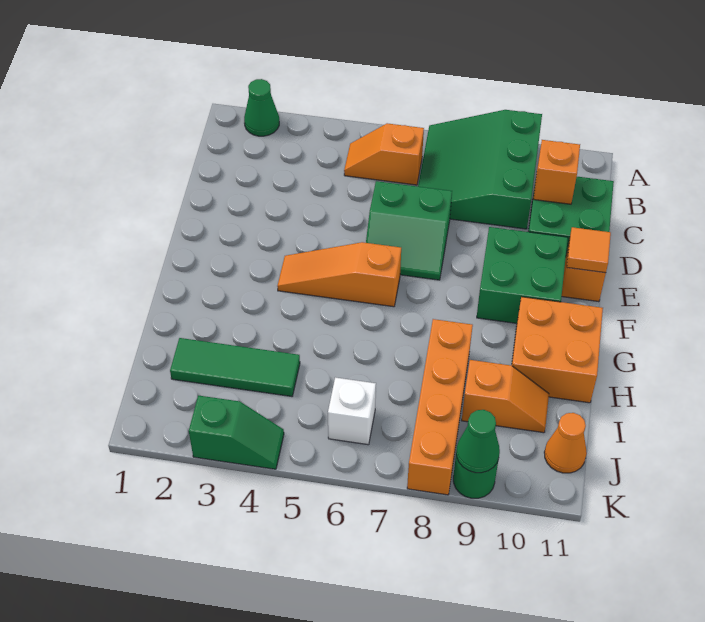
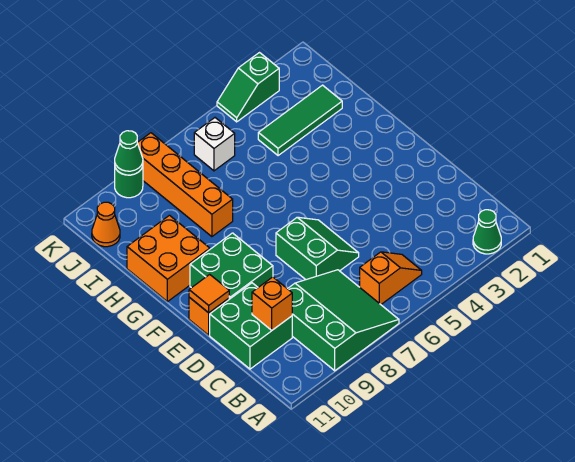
green 2x2 slope [366,181,452,280] -> green 2x2 slope turned to [276,217,359,280]
orange 1x3 slope [277,242,401,307] -> none
orange 1x2 slope [462,360,549,433] -> none

